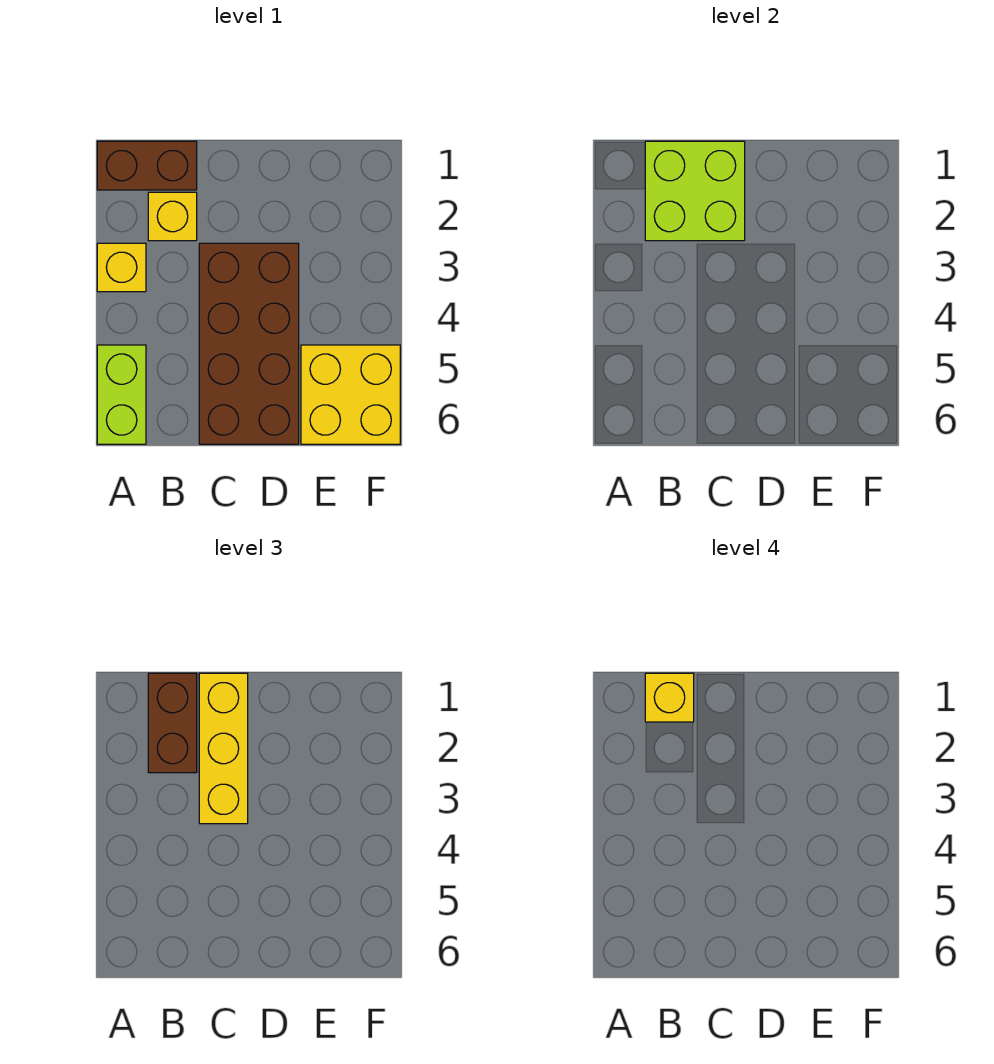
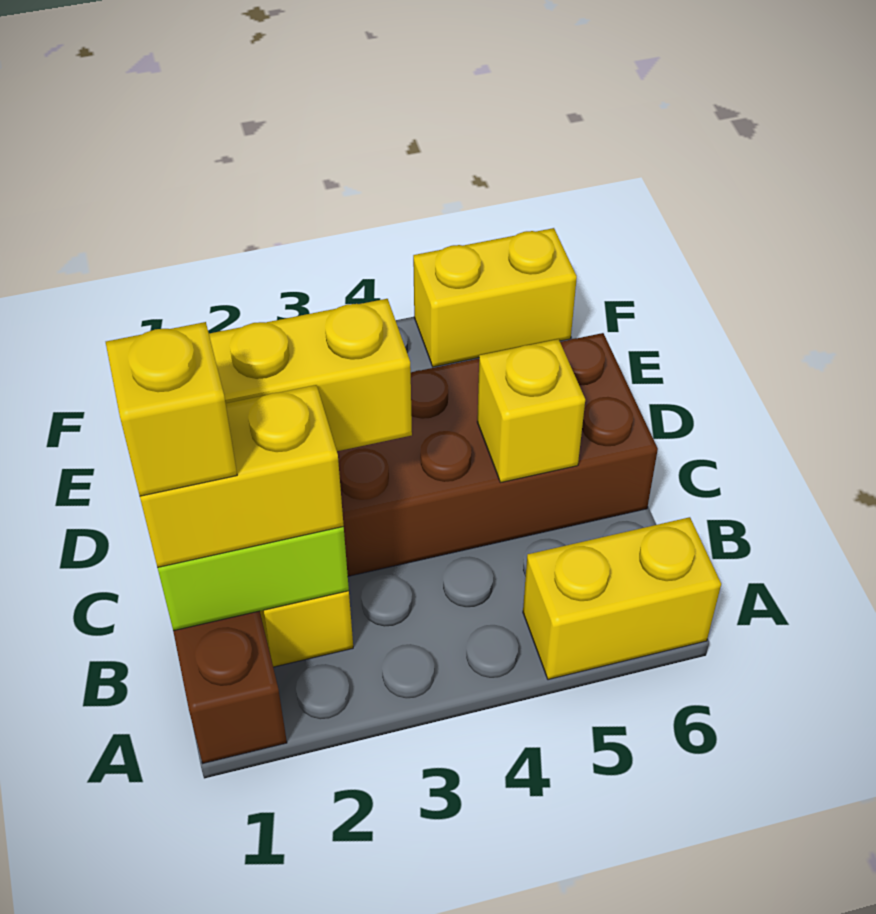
yellow 1x1 brick [97,243,146,292] -> yellow 1x1 brick moved to [477,339,585,483]
lime 1x2 brick [97,345,146,444] -> yellow 1x2 brick [523,517,721,680]
brown 1x2 brick [148,673,197,773] -> yellow 1x2 brick [140,385,344,568]
yellow 2x2 brick [301,345,400,444] -> yellow 1x2 brick [413,228,577,367]

